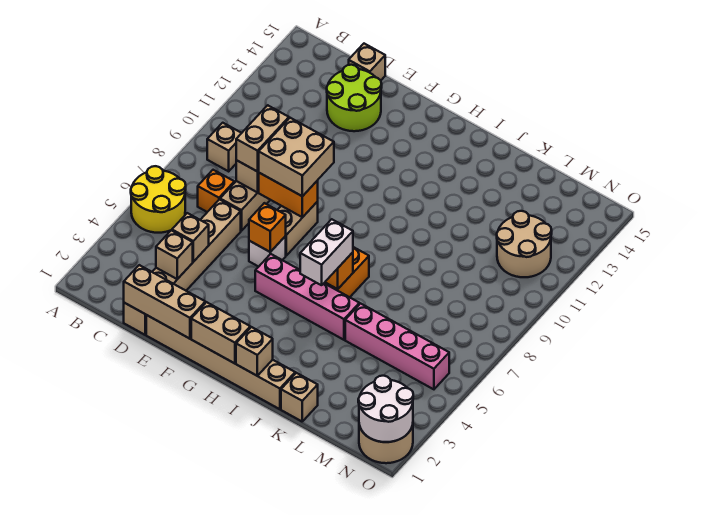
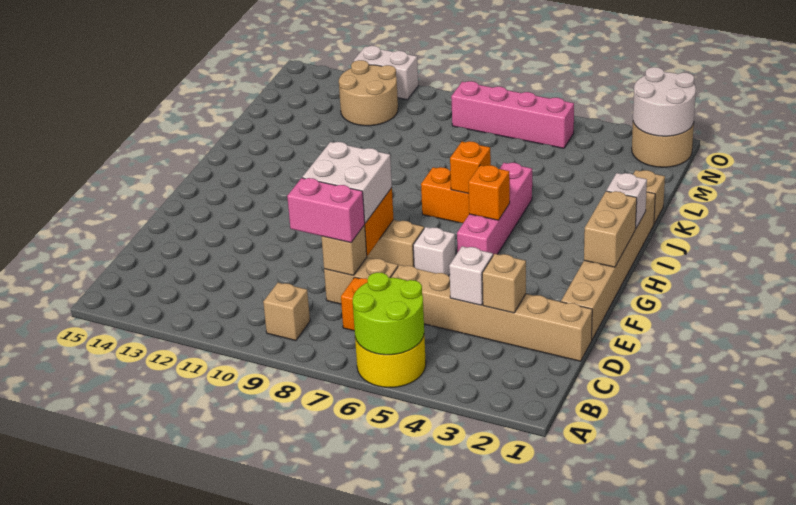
tan 1x3 brick [124,265,205,339] -> none
tan 1x1 brick [172,213,209,262] -> white 1x1 brick [449,246,493,305]
tan 1x2 brick [236,105,289,172] -> pink 1x2 brick [287,178,365,243]
lime 2x2 round brick [327,65,382,131] -> lime 2x2 round brick moved to [353,272,424,355]
tan 1x1 brick [349,44,385,80] -> none
tan 2x2 brick [259,118,334,196] -> white 2x2 brick [302,142,392,223]
orange 1x1 brick [249,203,286,252] -> orange 1x1 brick moved to [468,165,510,220]
tan 1x1 brick [236,327,273,376] -> white 1x1 brick [606,173,647,228]
white 1x2 brick [300,219,353,285] -> white 1x2 brick moved to [354,46,418,100]
pink 1x4 brick [345,304,449,389] -> pink 1x4 brick turned to [451,81,574,148]

